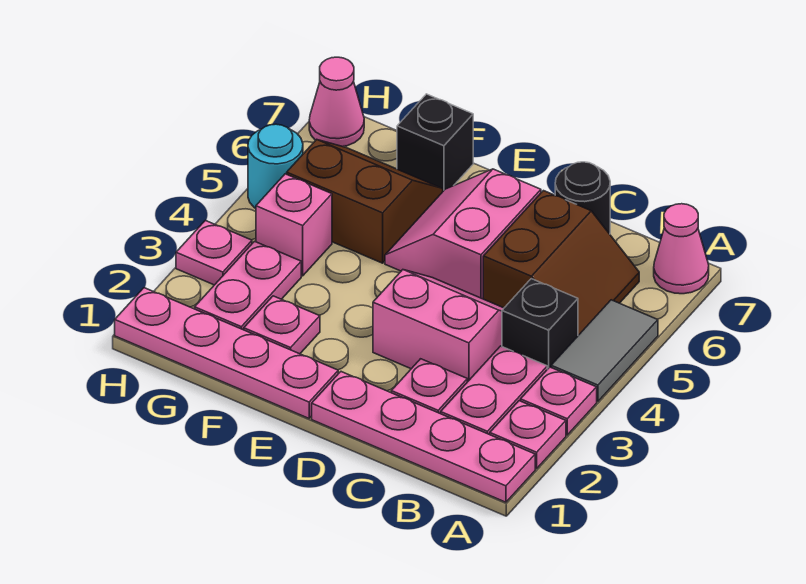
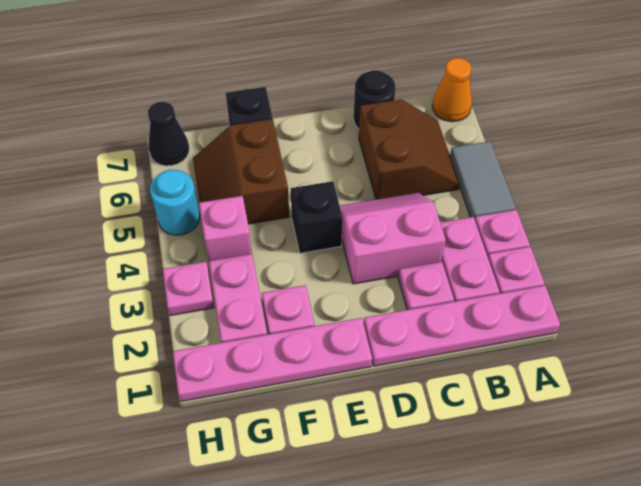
pink 1x1 cone [654,204,709,294] -> orange 1x1 cone [432,58,472,122]
black 1x1 brick [502,279,578,369] -> black 1x1 brick moved to [291,181,342,253]
pink 2x2 slope [385,169,541,299] -> none
brown 2x2 slope [287,139,443,263] -> brown 2x2 slope turned to [193,119,289,224]
pink 1x1 cone [309,57,364,147] -> black 1x1 cone [148,102,189,166]

